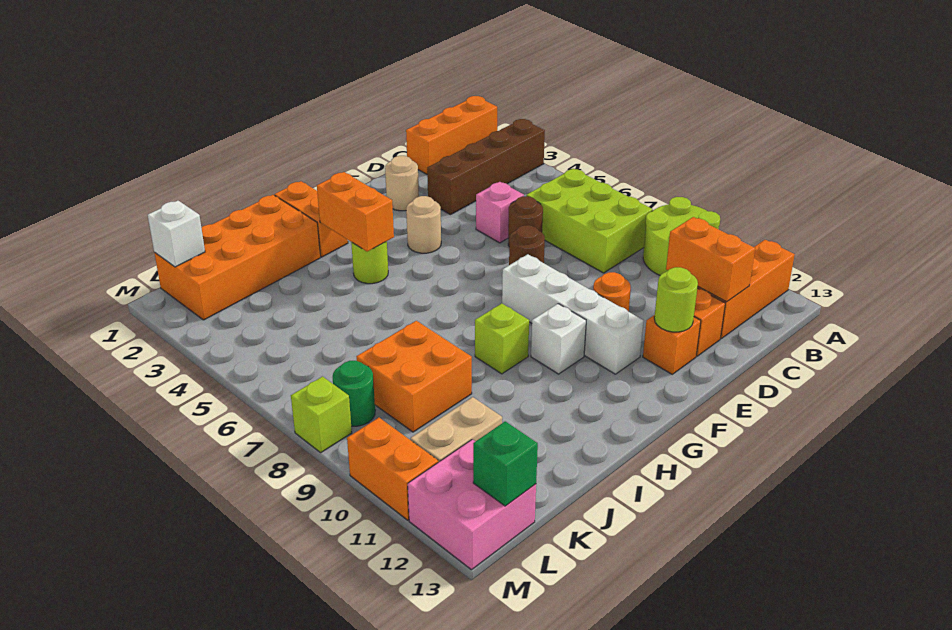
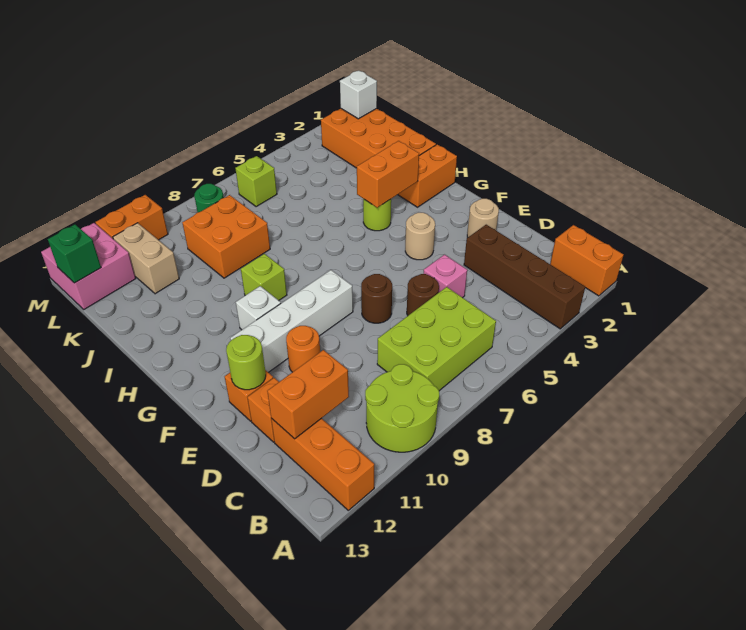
orange 1x3 brick [406,96,497,174] -> orange 1x2 brick [550,225,624,296]
lime 1x1 brick [291,377,352,452] -> lime 1x1 brick moved to [235,156,277,207]

